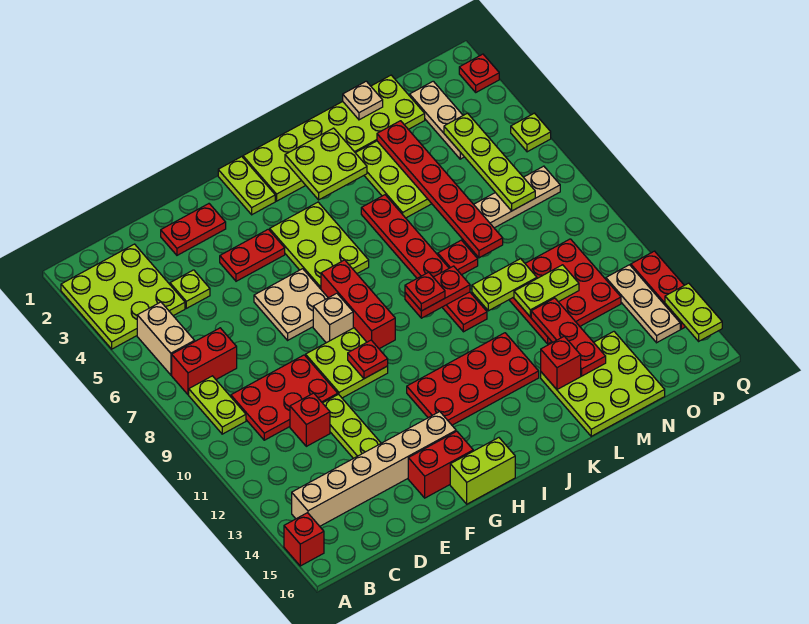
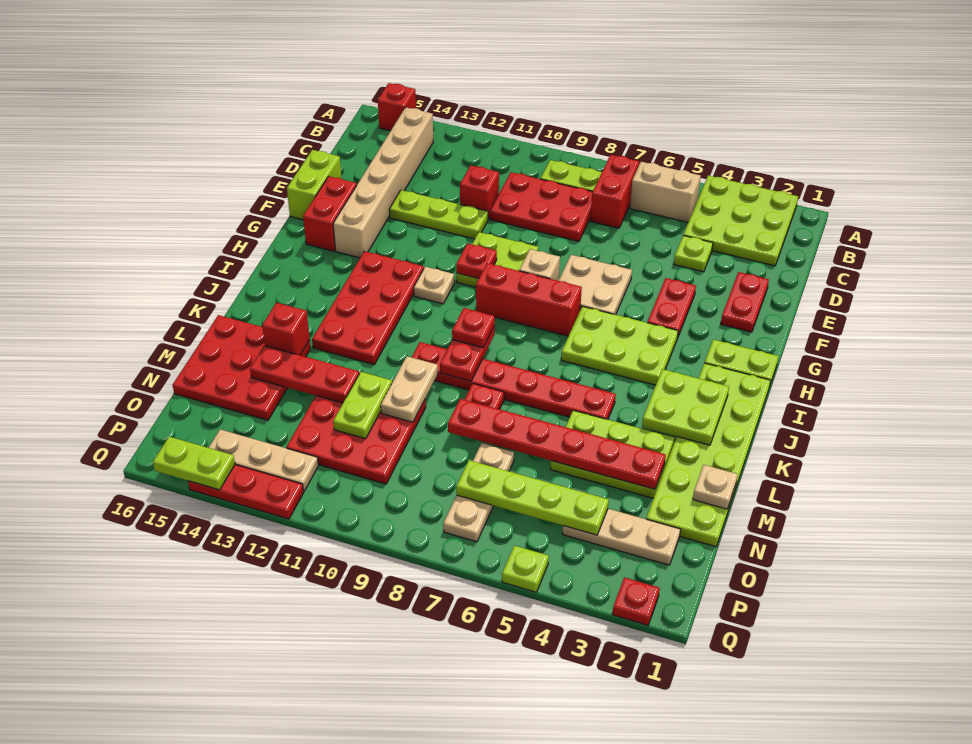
red 2x3 plate [231,355,338,440] -> red 2x3 plate turned to [490,172,593,241]
lime 1x2 brick [450,438,515,504] -> lime 1x2 brick moved to [287,150,342,220]
none -> tan 1x1 plate [414,267,455,304]
lime 1x2 plate [472,259,537,311] -> tan 1x2 plate [381,356,438,422]
lime 3x3 plate [541,332,665,436] -> red 3x3 plate [173,315,311,420]

